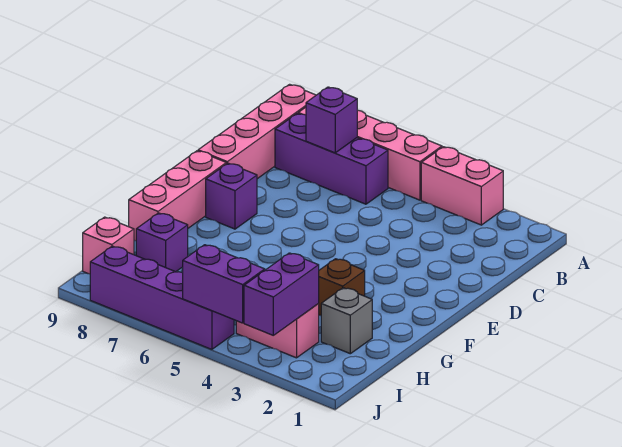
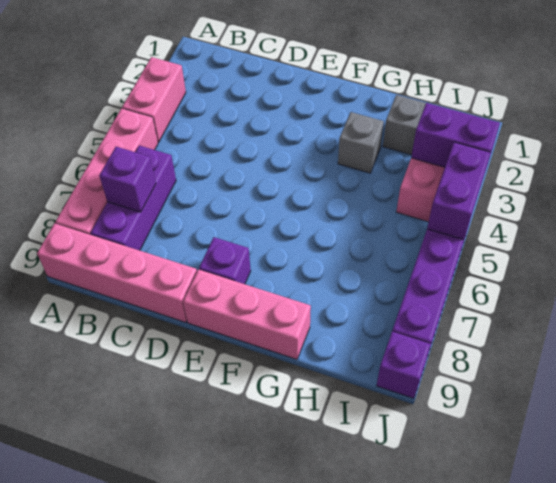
brown 1x1 brick [318,259,365,316] -> grey 1x1 brick [338,112,384,173]
purple 1x1 brick [136,213,188,272] -> purple 1x1 brick moved to [377,332,431,398]
pink 1x1 brick [83,217,134,274] -> none

